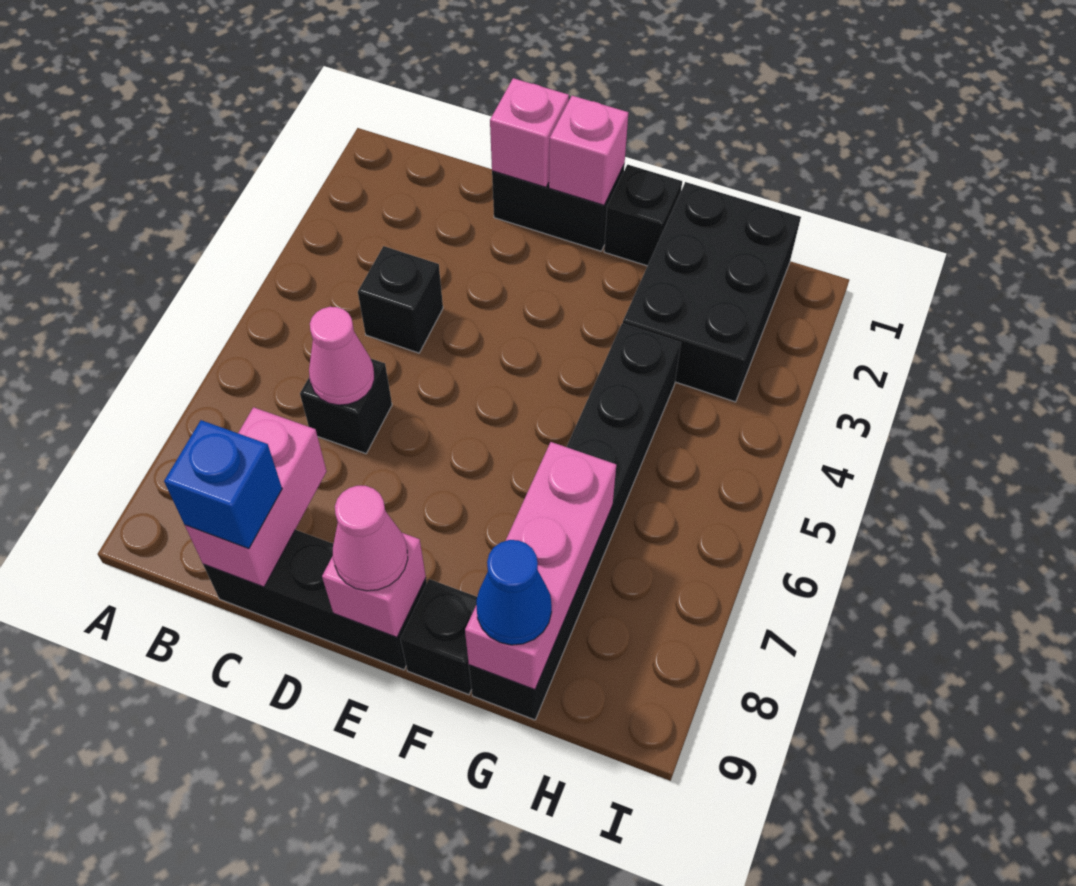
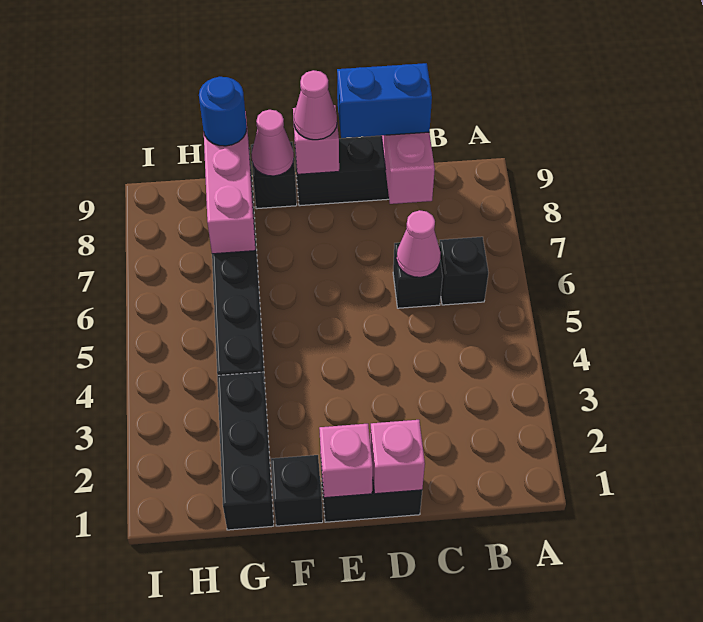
black 1x1 brick [358,246,443,353] -> black 1x1 brick moved to [439,237,488,305]
blue 1x1 brick [164,420,282,549] -> blue 1x2 brick [337,63,432,138]
none -> pink 1x1 cone [252,110,294,176]
black 2x3 brick [623,182,801,402] -> black 1x3 brick [217,372,274,530]
blue 1x1 cone [476,540,552,645] -> blue 1x1 round brick [199,77,247,146]

